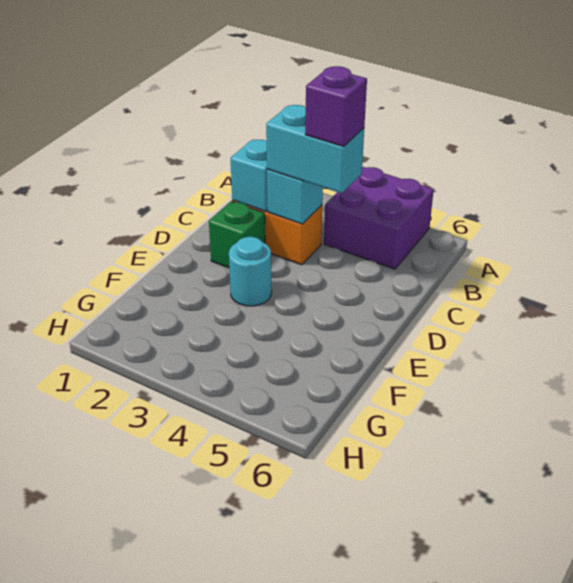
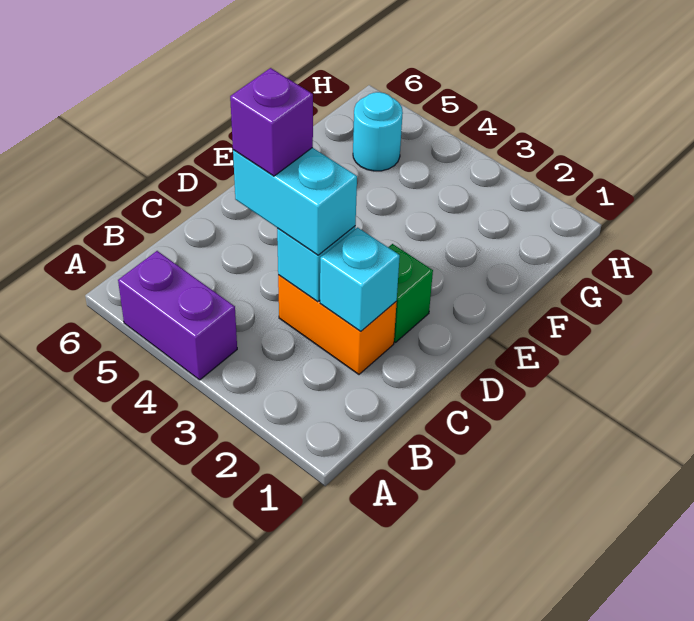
purple 2x2 brick [324,167,434,269] -> purple 1x2 brick [118,251,237,380]
cyan 1x1 round brick [229,237,272,306] -> cyan 1x1 round brick moved to [353,92,403,171]

